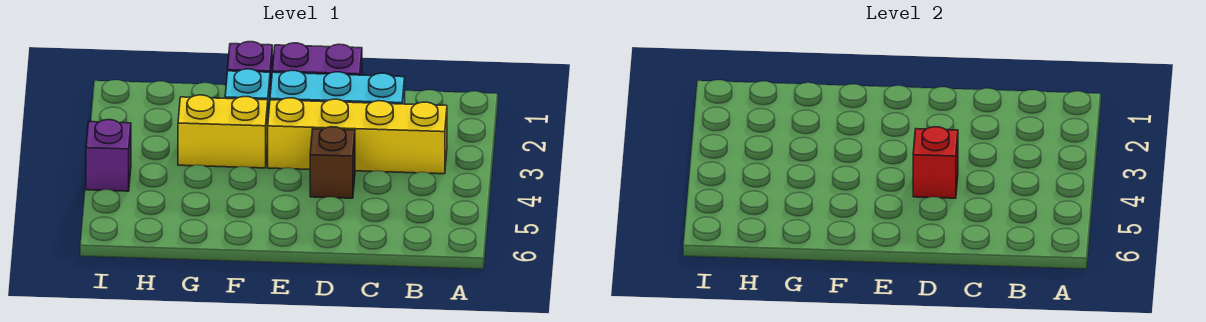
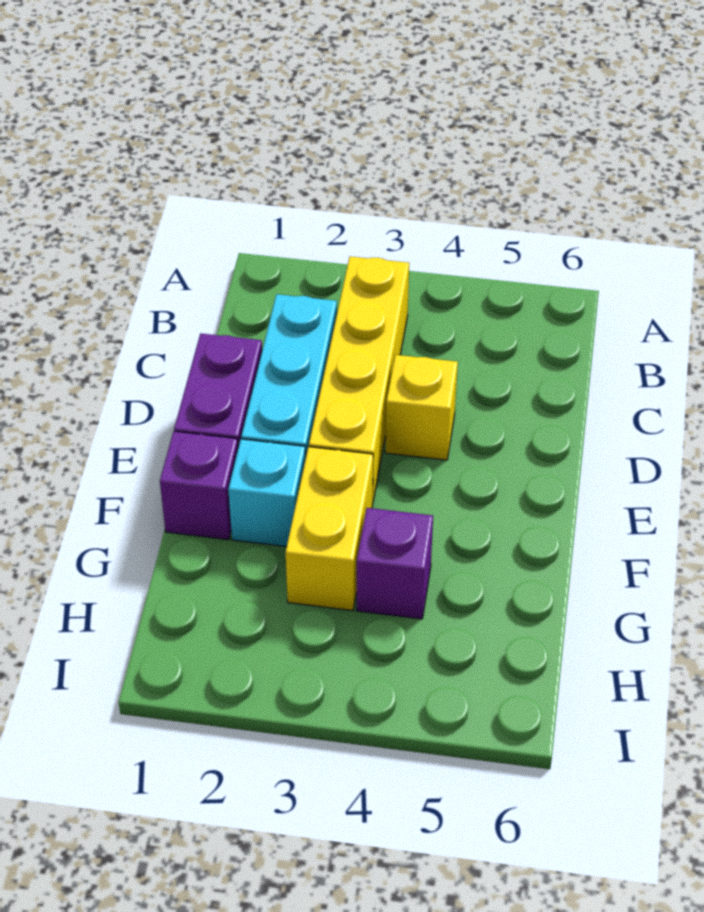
brown 1x1 brick [310,127,355,198] -> yellow 1x1 brick [385,355,458,460]
red 1x1 brick [913,127,958,198] -> none
purple 1x1 brick [86,120,131,191] -> purple 1x1 brick moved to [357,508,433,619]

